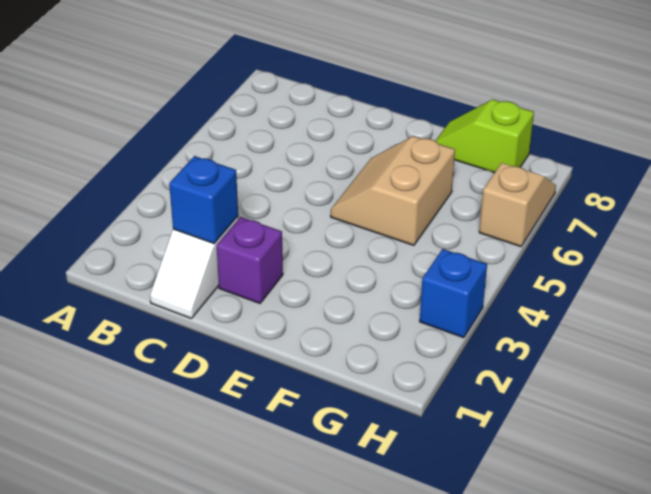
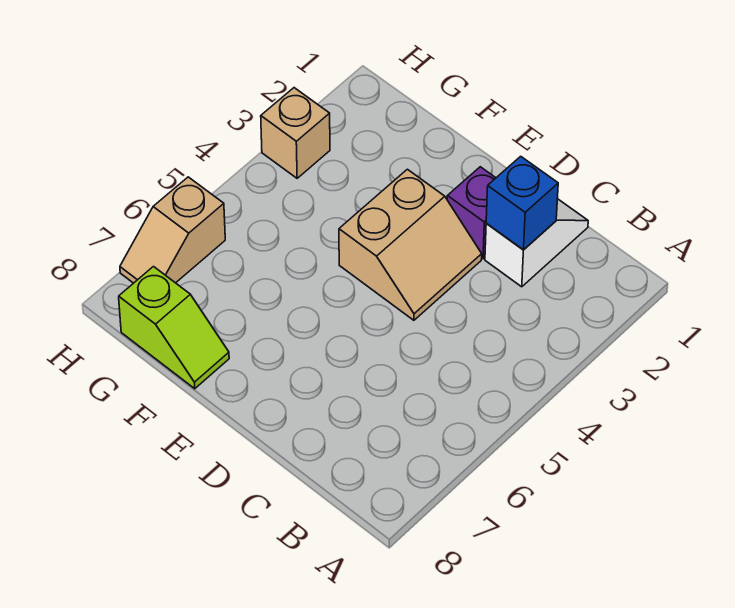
tan 2x2 slope [331,136,455,245] -> tan 2x2 slope moved to [339,169,482,320]
blue 1x1 brick [420,249,487,338] -> tan 1x1 brick [261,88,330,178]

